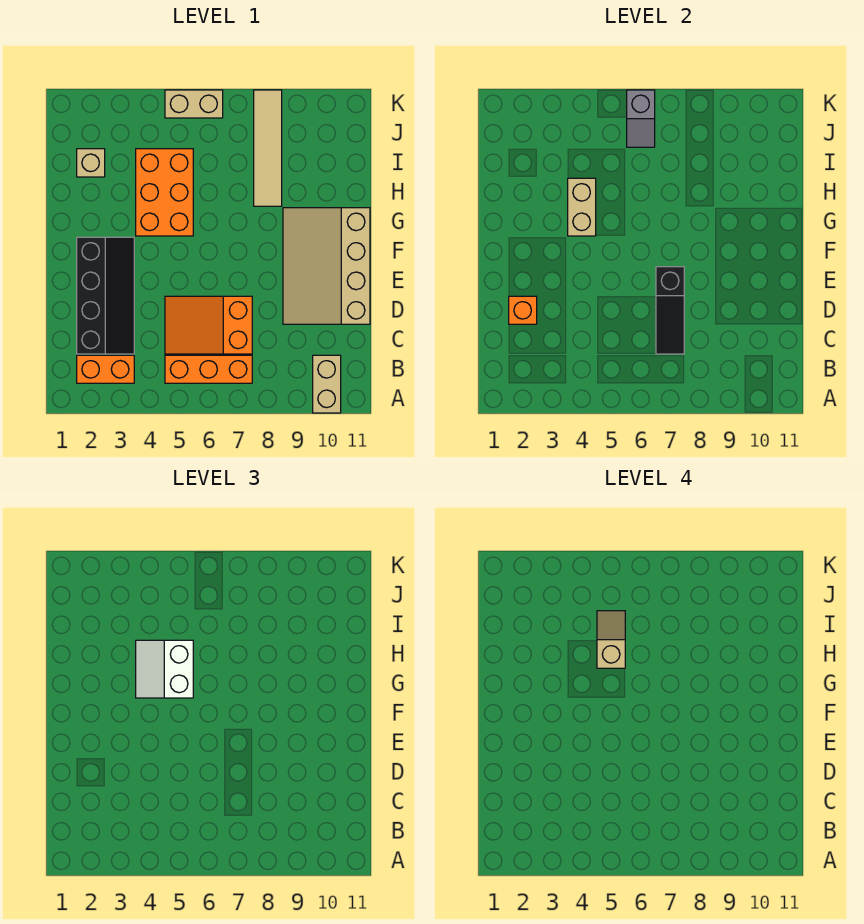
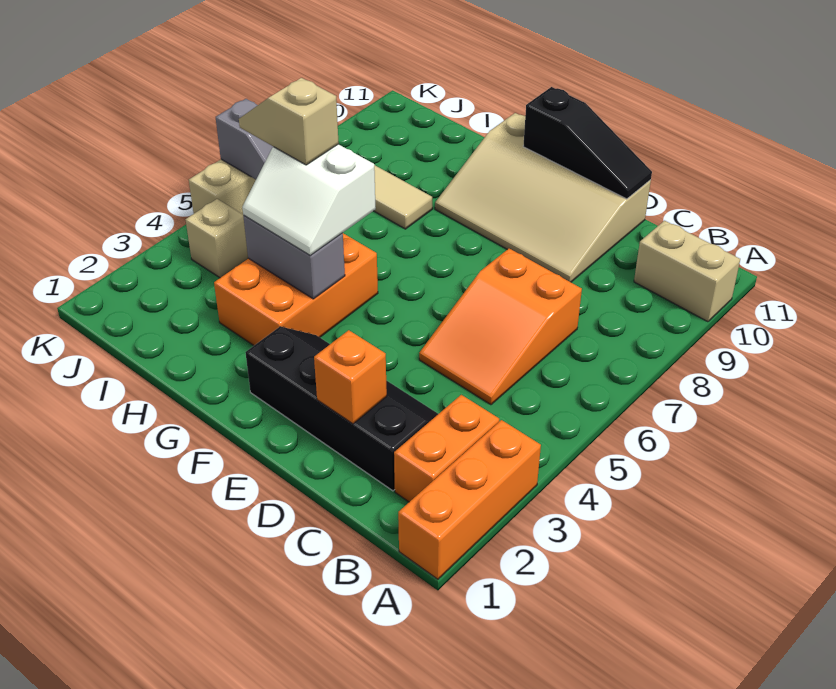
orange 1x3 brick [165,355,252,383] -> orange 1x3 brick moved to [398,420,541,579]
black 1x3 slope [656,267,684,354] -> black 1x3 slope moved to [523,87,652,199]
orange 2x3 brick [136,149,193,236] -> orange 2x3 brick turned to [214,233,378,345]
tan 1x2 brick [568,178,596,236] -> grey 1x2 brick [243,216,345,299]
tan 1x1 brick [77,149,105,177] -> tan 1x1 brick moved to [185,199,248,278]

